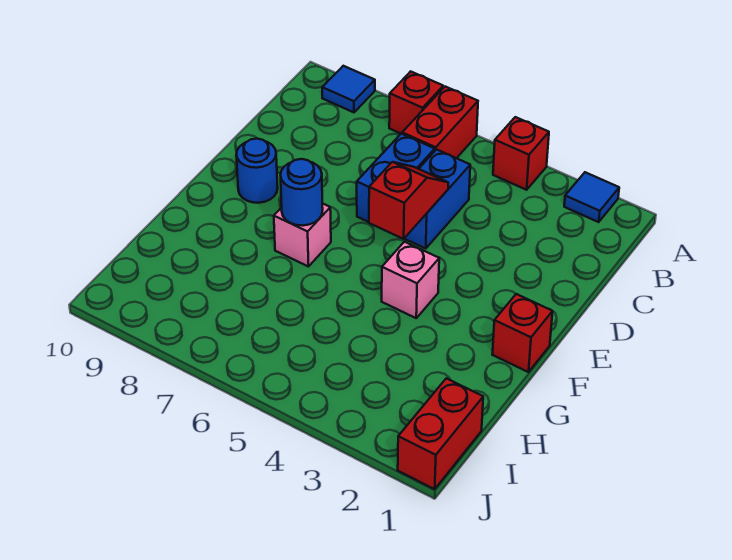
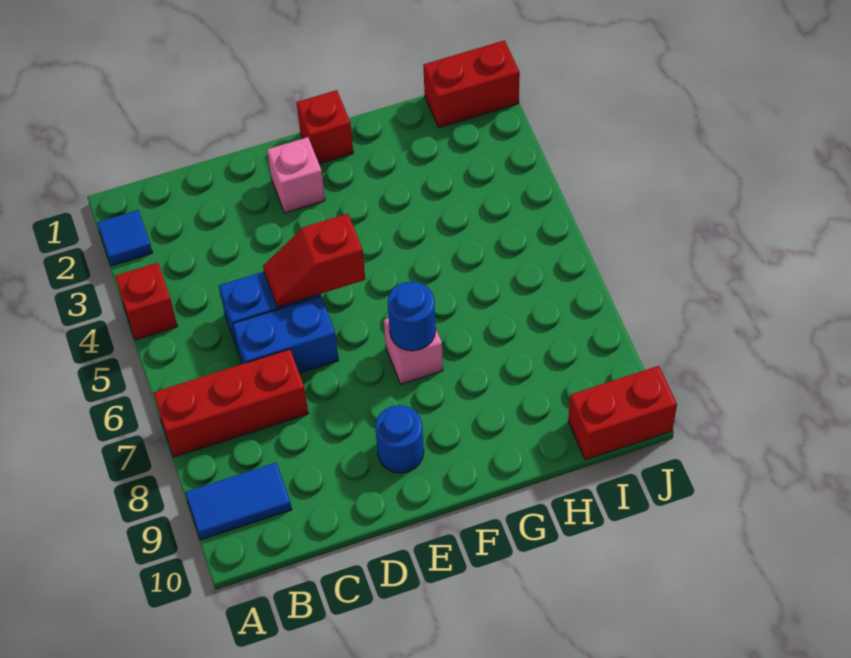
red 1x2 brick [402,87,478,158] -> red 1x2 brick moved to [568,366,677,460]
red 1x1 brick [389,71,443,134] -> red 1x3 brick [153,349,308,457]
blue 1x1 tile [322,66,375,112] -> blue 1x2 tile [185,463,292,540]
pink 1x1 brick [382,242,439,318] -> pink 1x1 brick moved to [267,137,325,213]

